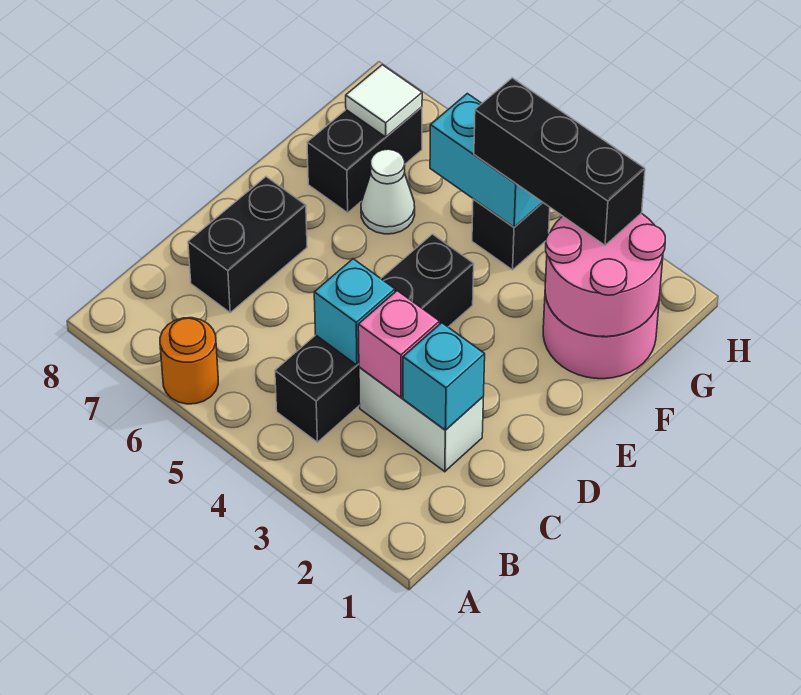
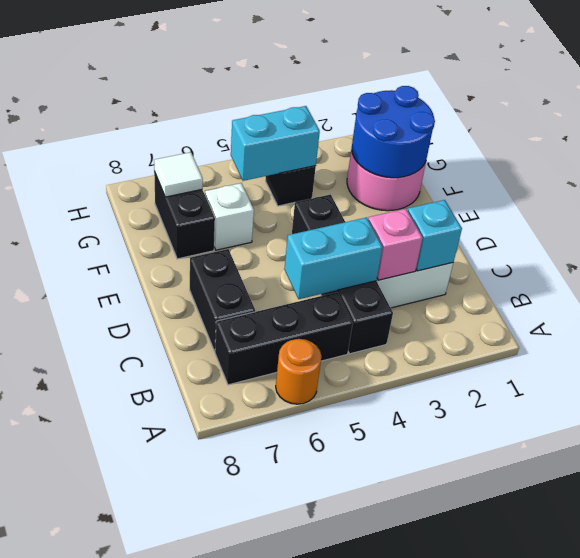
cyan 1x1 brick [314,259,395,365] -> cyan 1x2 brick [284,217,383,299]
pink 2x2 round brick [545,213,665,337] -> blue 2x2 round brick [352,86,435,178]
white 1x1 cone [361,149,415,234] -> white 1x1 brick [205,183,254,250]
black 1x3 brick [474,78,645,245] -> black 1x3 brick moved to [215,292,353,385]

